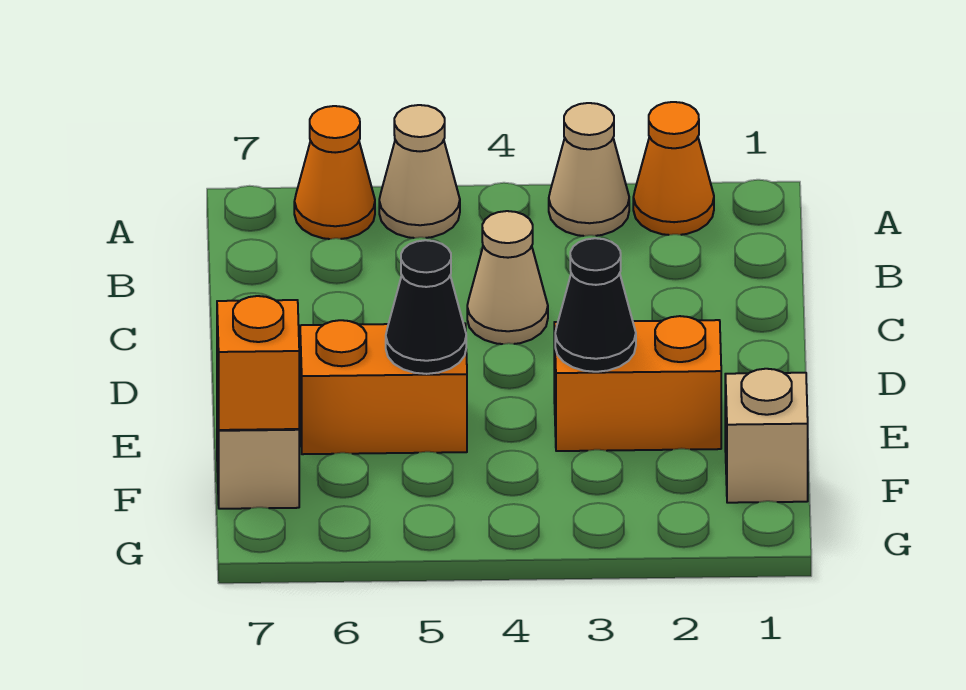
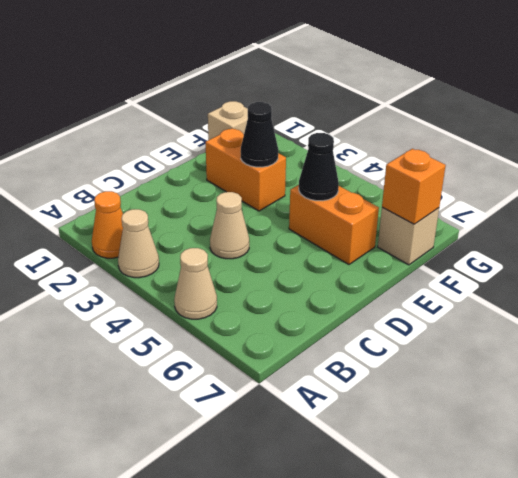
orange 1x1 cone [294,106,375,239] -> none

